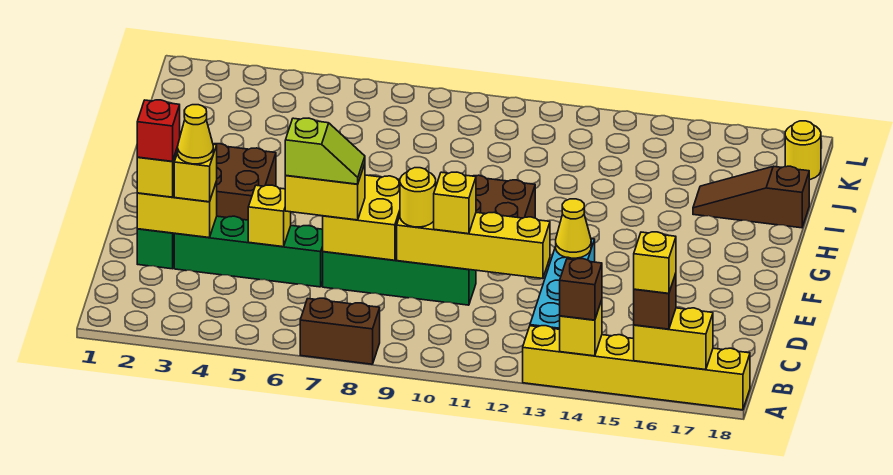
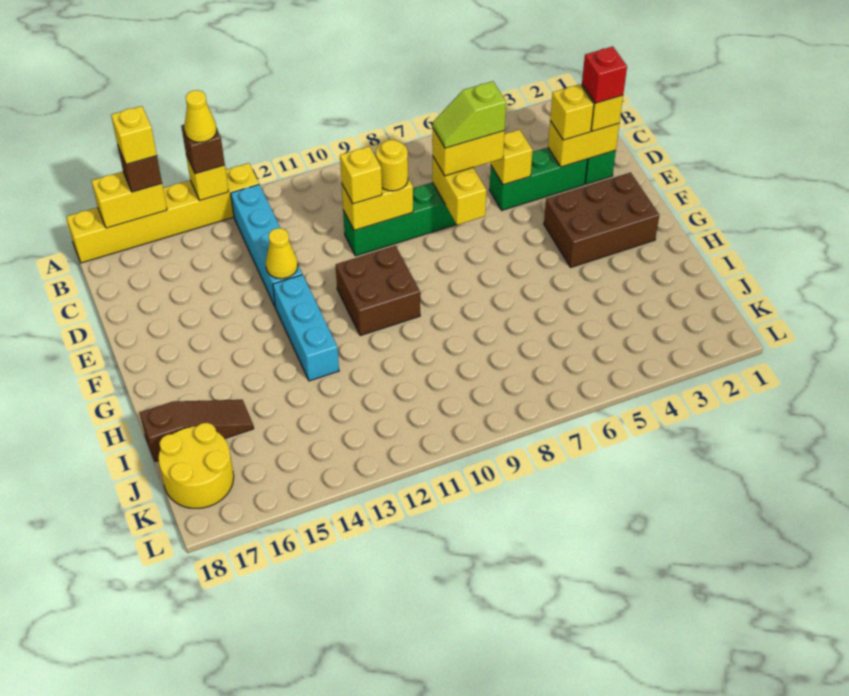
brown 1x2 brick [300,298,380,364] -> none
green 1x4 brick [174,216,323,287] -> green 1x3 brick [490,147,588,210]
yellow 1x1 cone [178,105,213,164] -> yellow 1x1 cone moved to [184,90,217,142]
yellow 2x2 brick [323,175,400,260] -> yellow 1x2 brick [432,157,486,225]
yellow 1x4 brick [397,212,550,279] -> yellow 1x2 brick [342,178,413,230]
none -> cyan 1x3 brick [273,275,339,381]
yellow 1x1 round brick [785,121,821,180] -> yellow 2x2 round brick [159,423,234,508]

